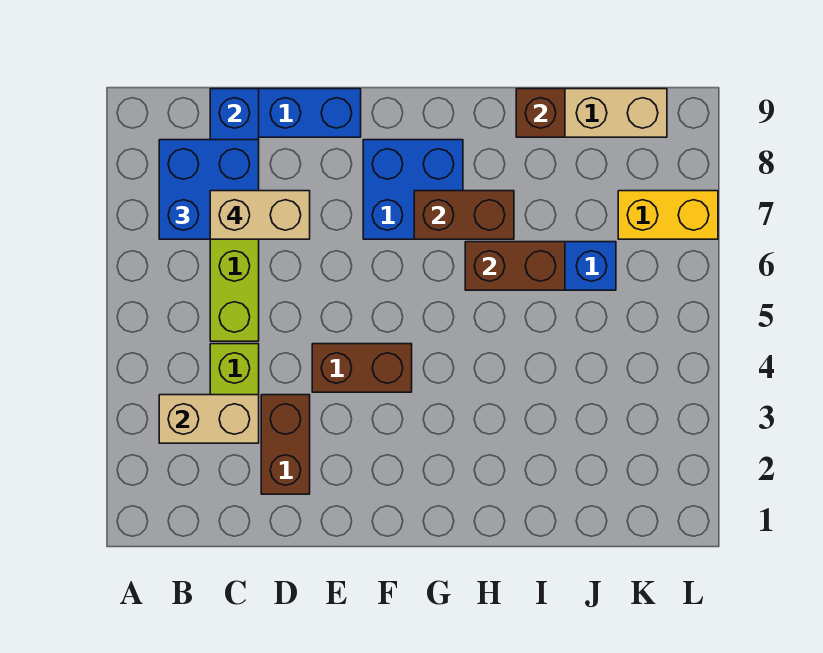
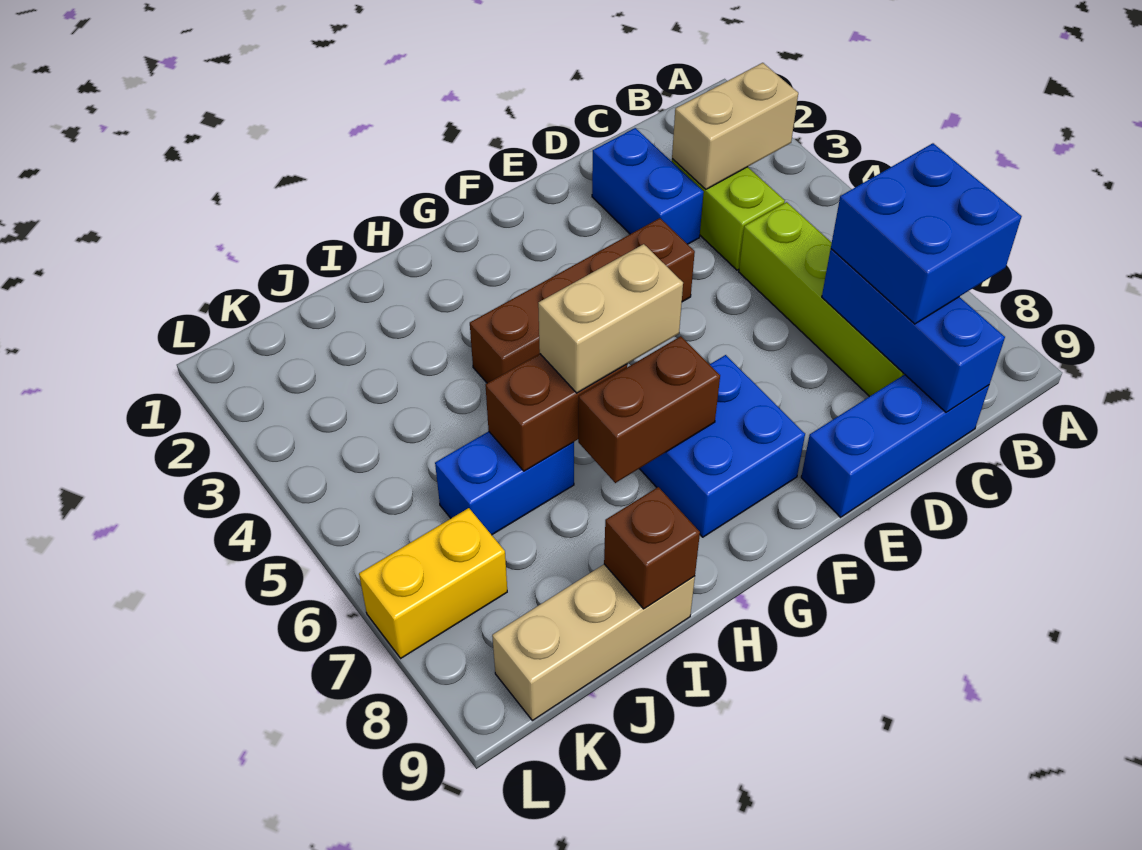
tan 1x2 brick [210,191,310,239] -> tan 1x2 brick moved to [538,244,683,393]
brown 1x2 brick [261,395,310,494] -> blue 1x2 brick [592,128,704,244]
brown 1x2 brick [312,344,412,392] -> brown 1x4 brick [470,218,695,383]

